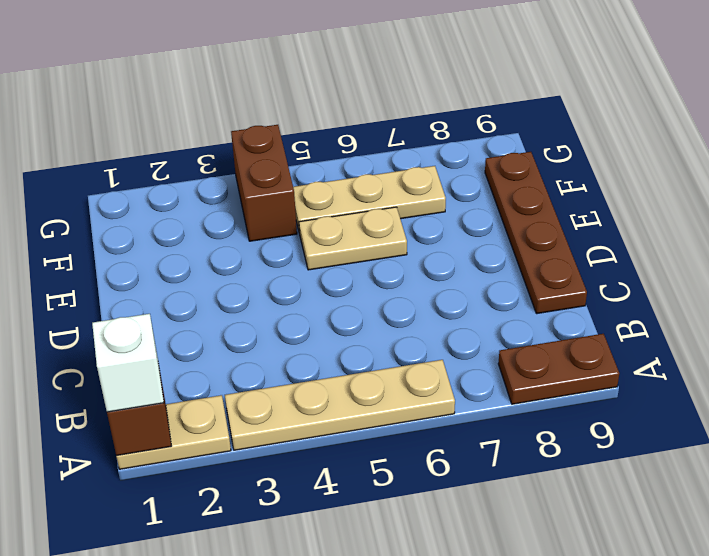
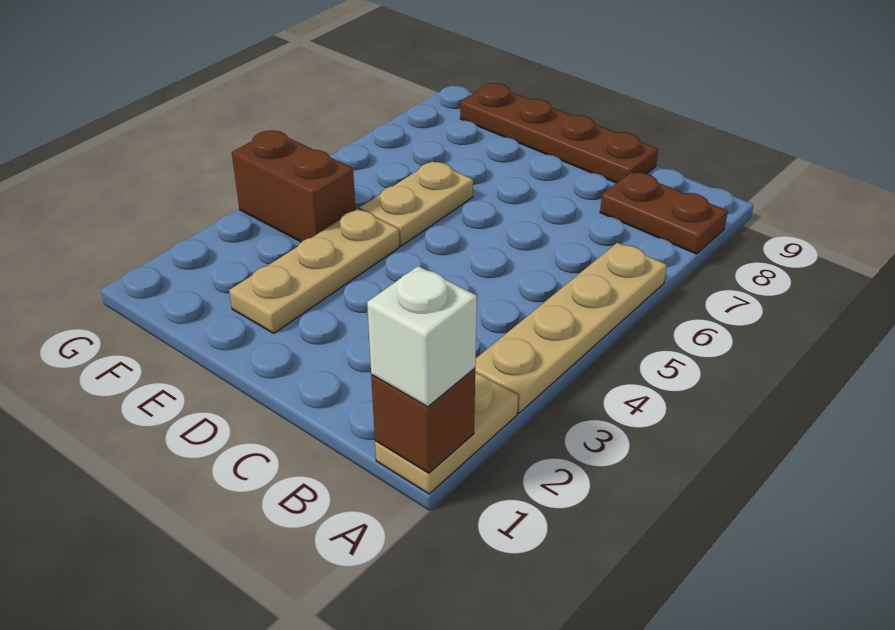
brown 1x2 plate [498,334,619,404] -> brown 1x2 plate turned to [600,172,728,254]
tan 1x3 plate [293,166,446,234] -> tan 1x3 plate moved to [229,209,400,333]

